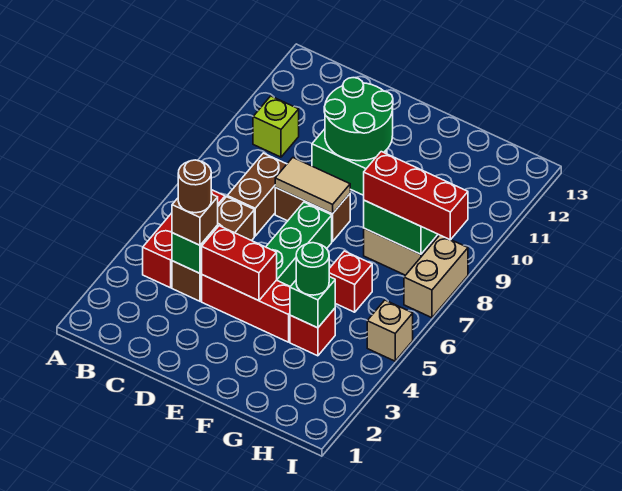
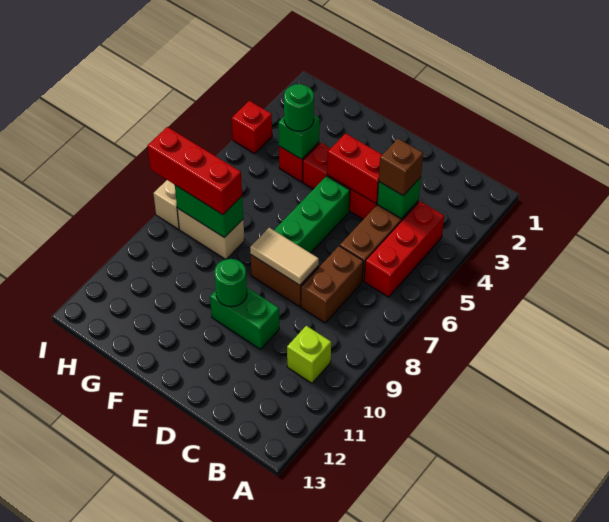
brown 1x1 round brick [178,160,211,213] -> none
green 2x2 round brick [324,78,393,161] -> green 1x1 round brick [214,259,247,307]
red 1x1 brick [329,251,372,312] -> red 1x1 brick moved to [232,101,272,153]
tan 1x1 brick [367,300,413,361] -> none

